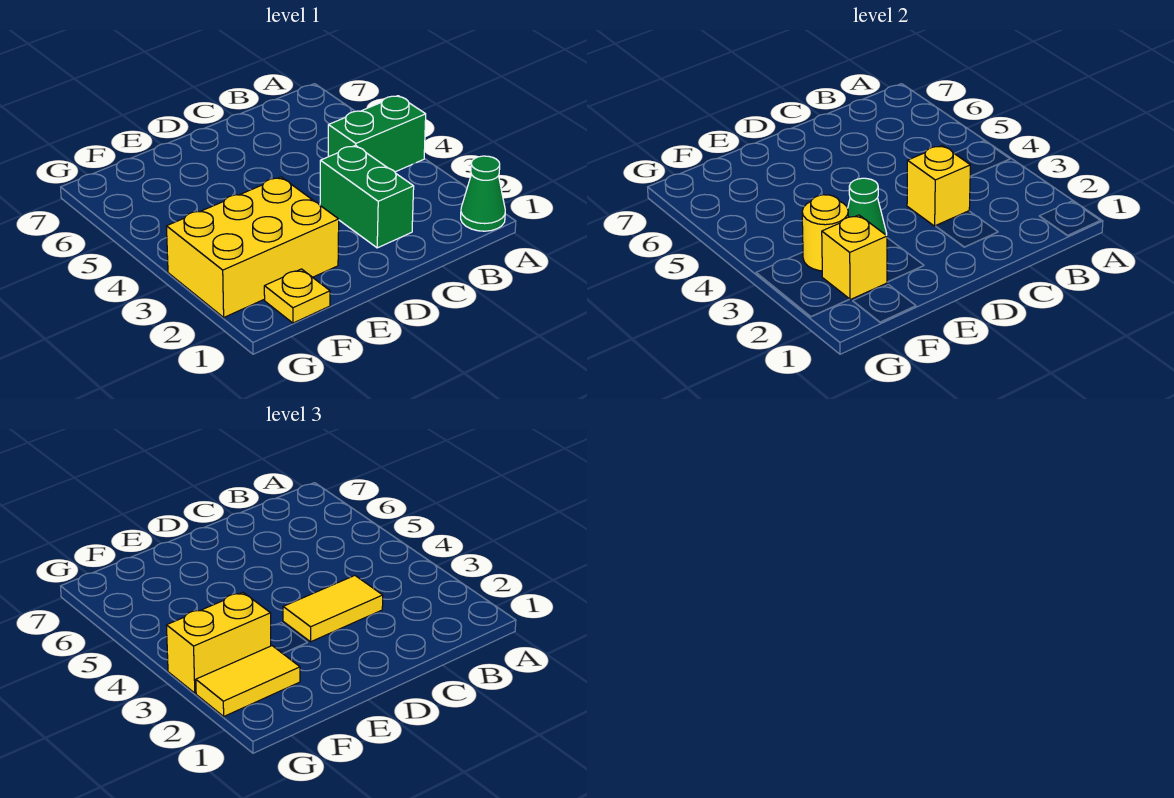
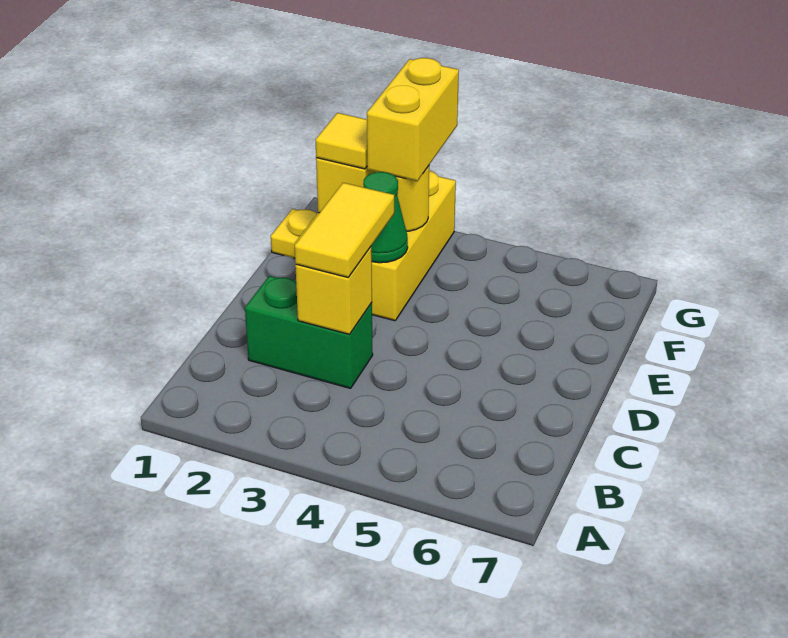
green 1x1 cone [461,156,505,231] -> none
green 1x2 brick [328,96,426,172] -> none
yellow 1x2 tile [196,646,300,716] -> yellow 1x1 tile [315,113,367,169]

